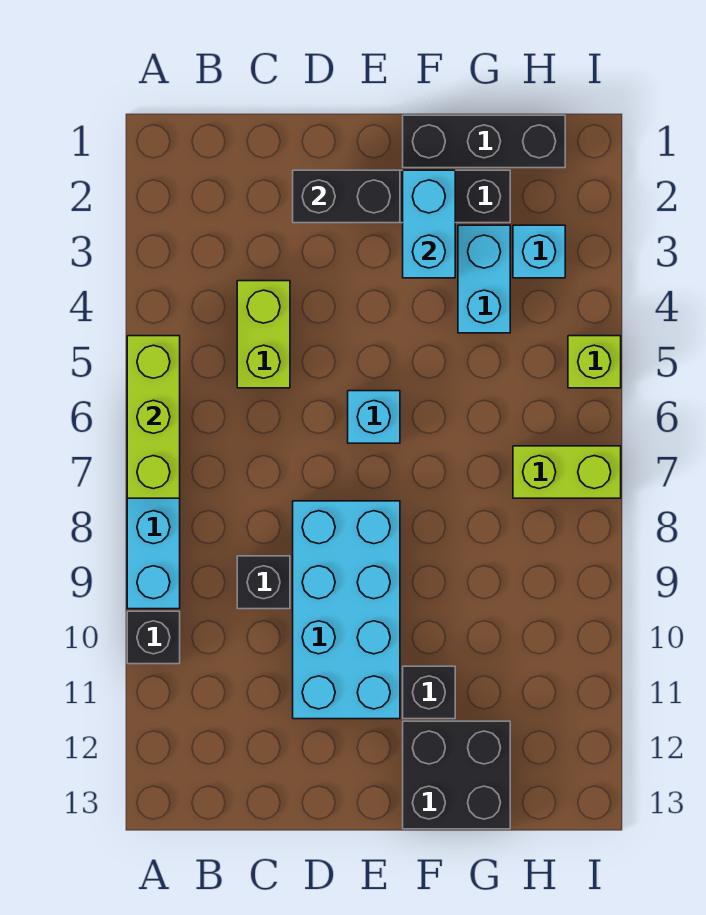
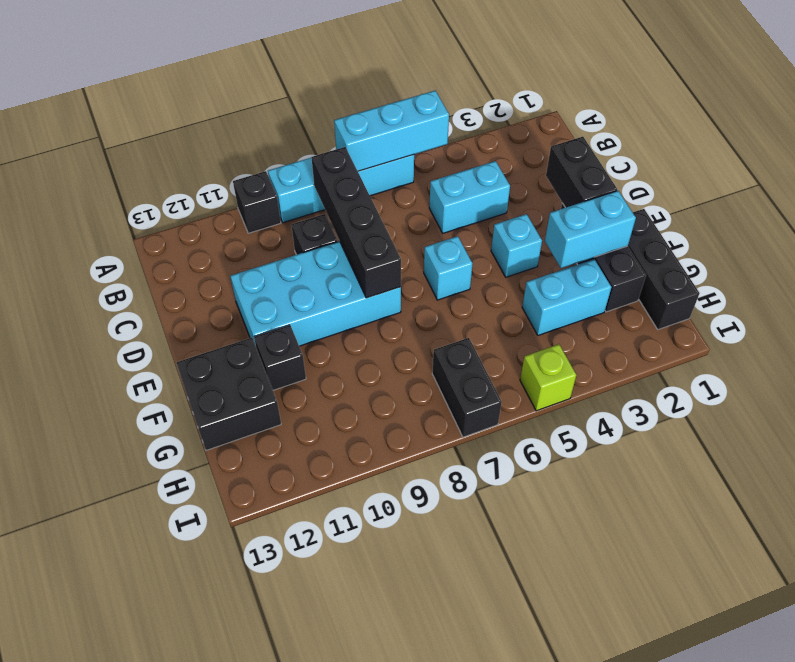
lime 1x3 brick [127,336,180,498] -> cyan 1x3 brick [334,91,449,171]
none -> black 1x4 brick [312,147,401,298]
lime 1x2 brick [237,281,290,388] -> cyan 1x2 brick [429,161,510,233]
cyan 1x1 brick [513,225,565,278] -> cyan 1x1 brick moved to [491,214,542,277]
lime 1x2 brick [513,446,621,498] -> black 1x2 brick [432,338,502,437]

